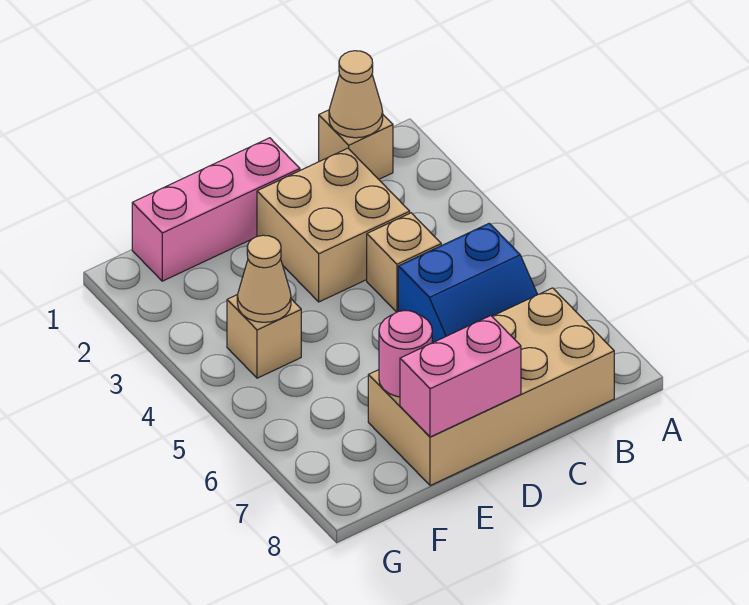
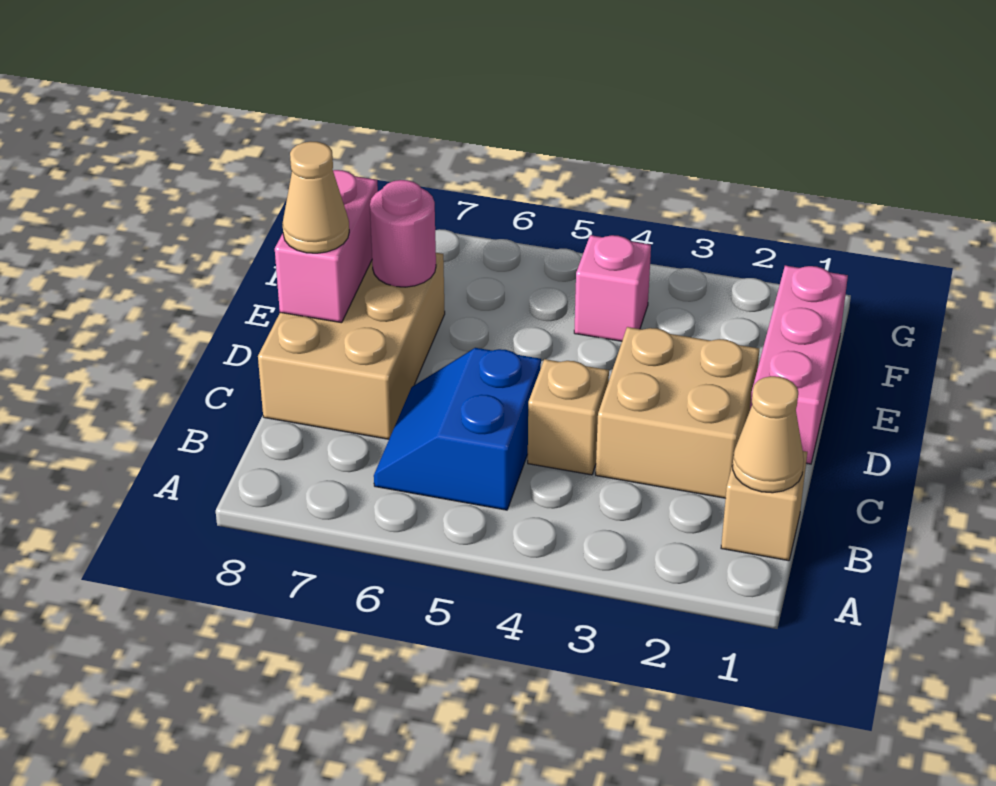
tan 2x4 brick [368,288,614,486] -> tan 2x3 brick [258,253,445,439]
tan 1x1 brick [227,295,301,378] -> pink 1x1 brick [574,235,651,341]
tan 1x1 cone [237,235,291,322] -> tan 1x1 cone moved to [282,142,349,253]

